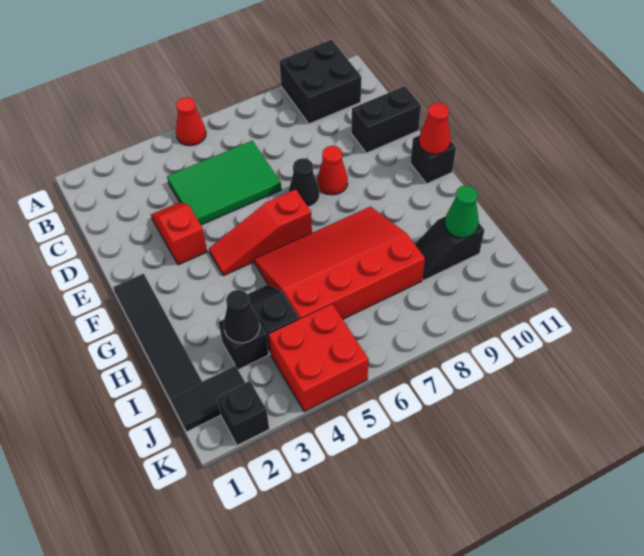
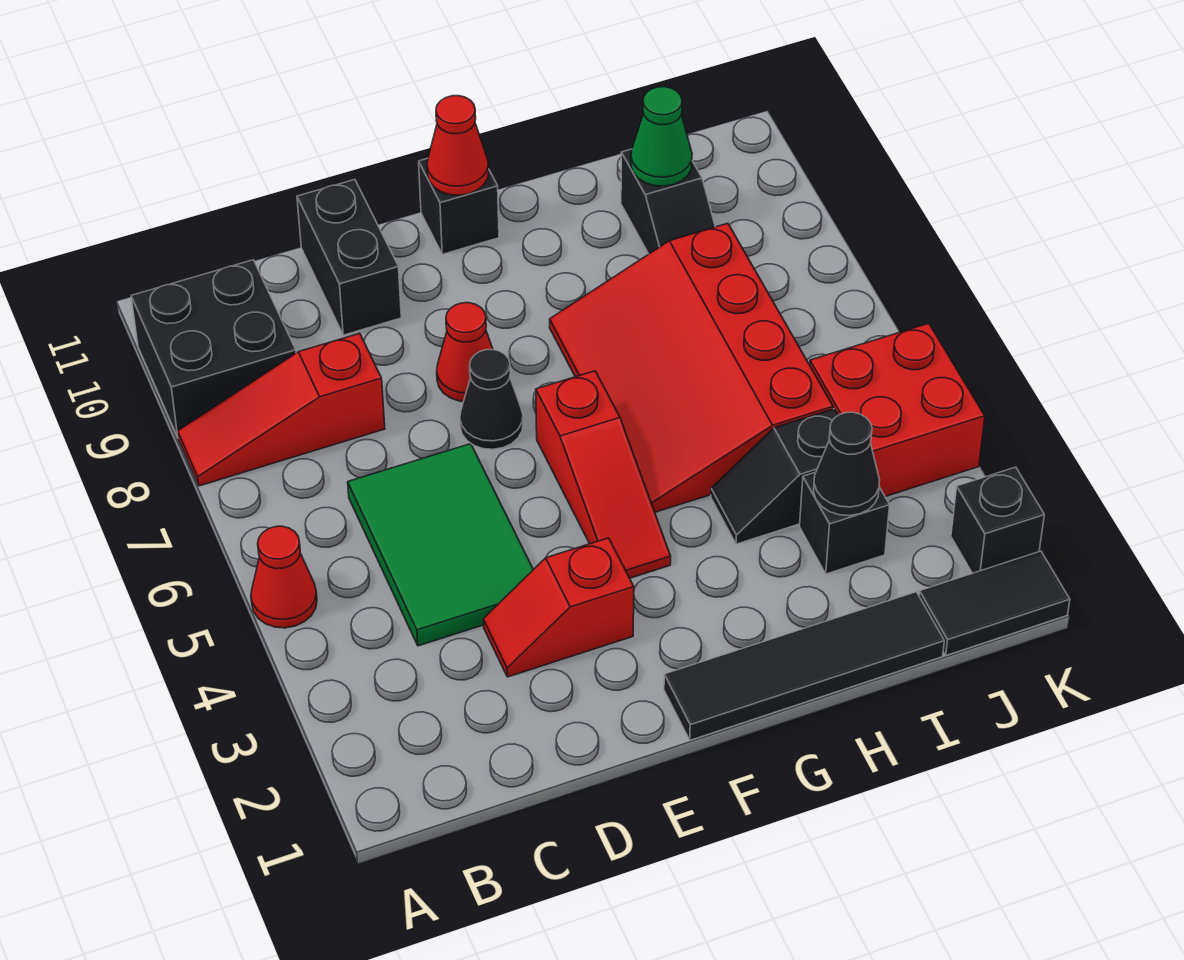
none -> red 1x3 slope [178,333,385,486]
black 1x2 tile [170,366,245,432] -> black 1x2 tile turned to [919,551,1070,655]

